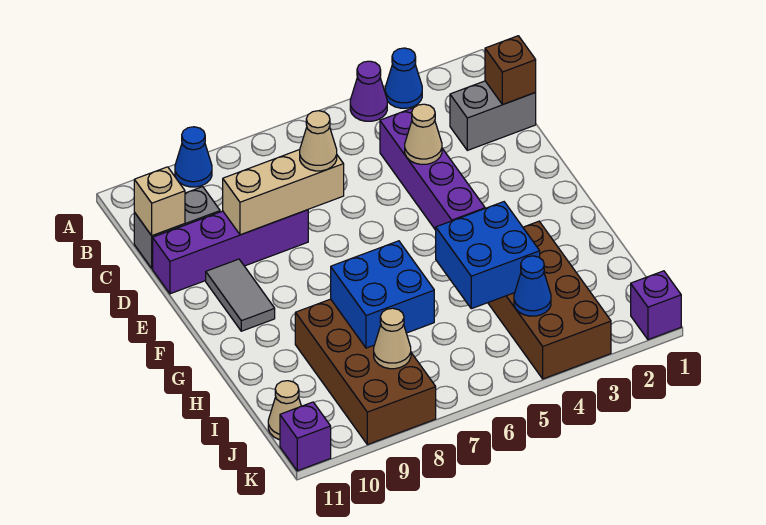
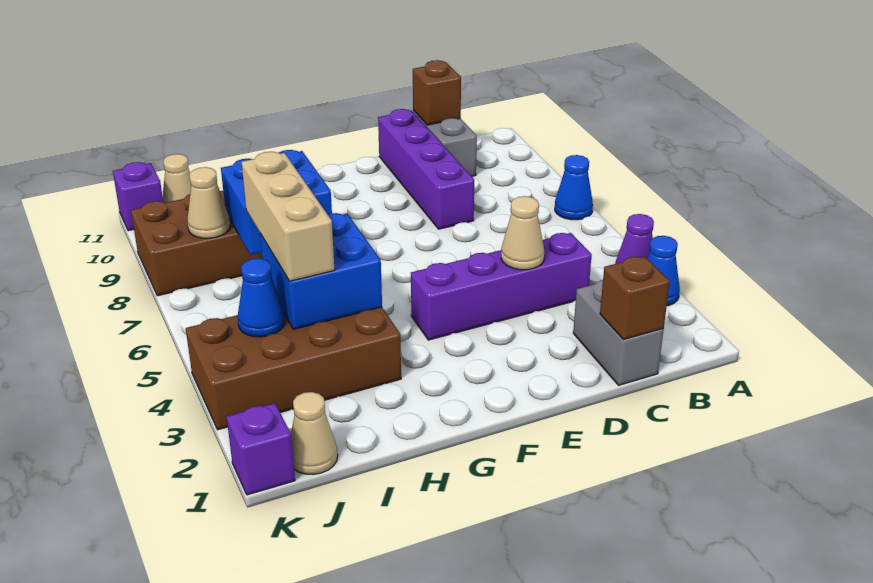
blue 1x1 cone [175,127,212,187] -> blue 1x1 cone moved to [555,155,593,220]
tan 1x1 brick [134,167,185,236] -> brown 1x1 brick [413,60,461,125]
tan 1x3 brick [223,150,344,235] -> tan 1x3 brick moved to [241,152,334,281]
tan 1x1 cone [300,111,337,171] -> tan 1x1 cone moved to [291,392,338,475]
grey 1x2 tile [206,259,275,331] -> none

